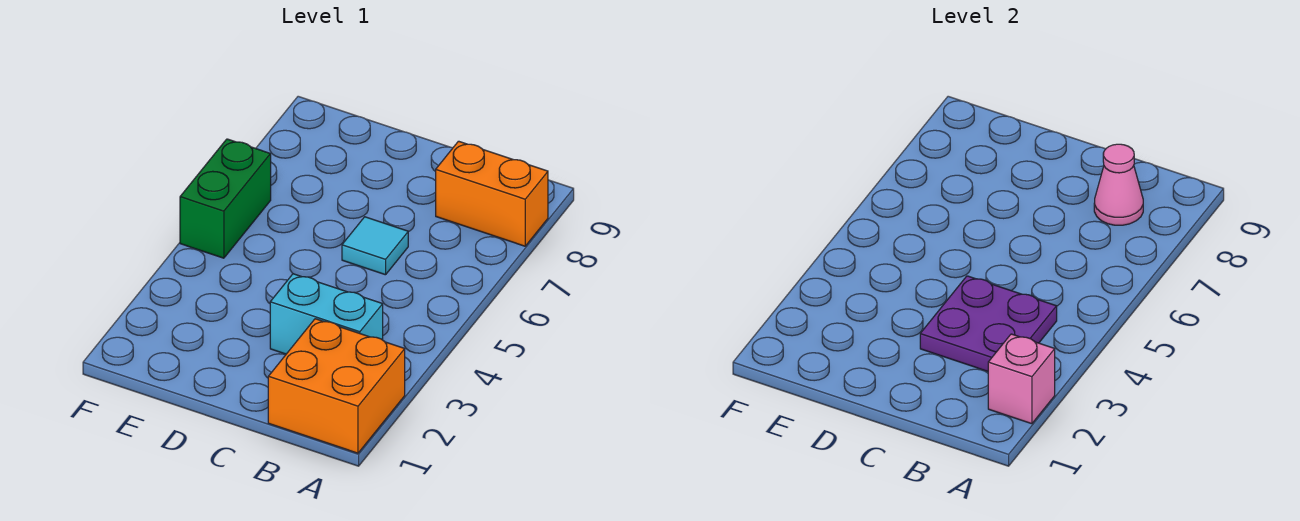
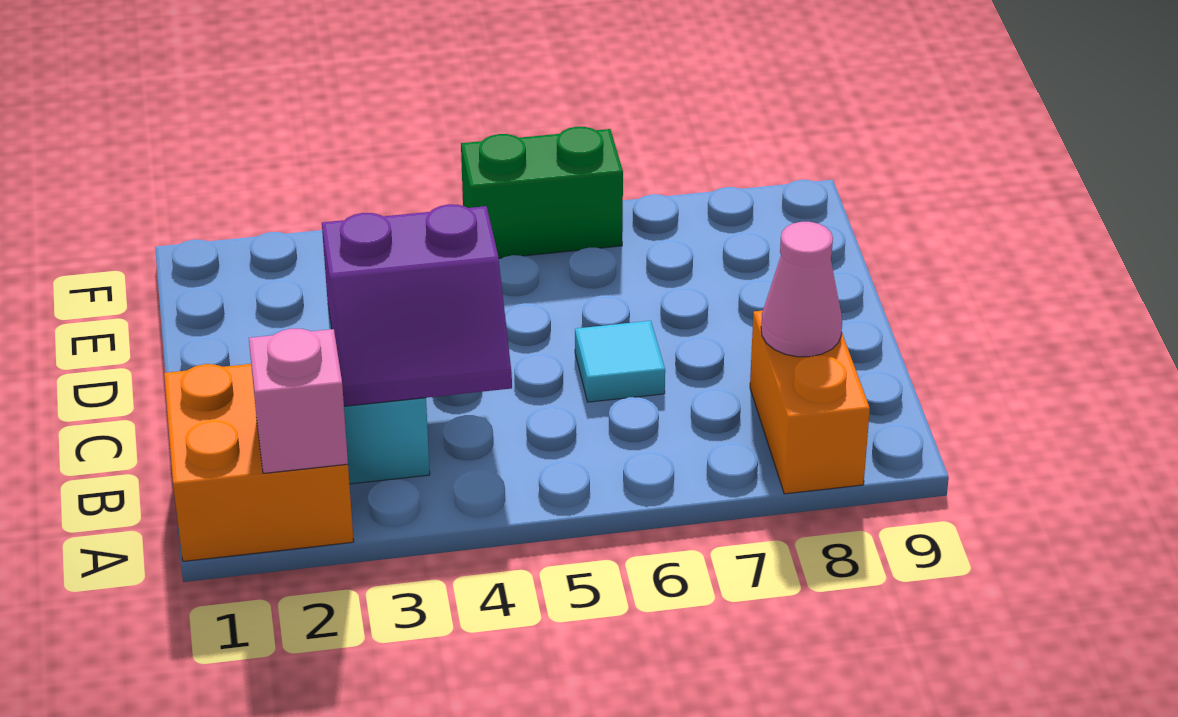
purple 2x2 plate [920,276,1057,371] -> purple 2x2 slope [322,204,512,406]

